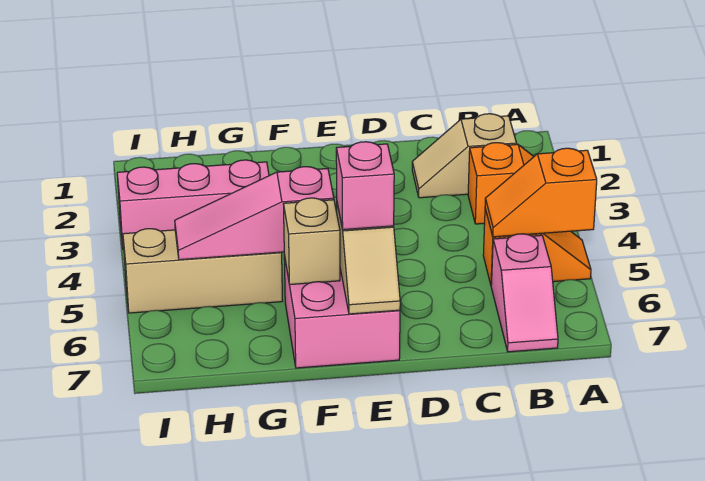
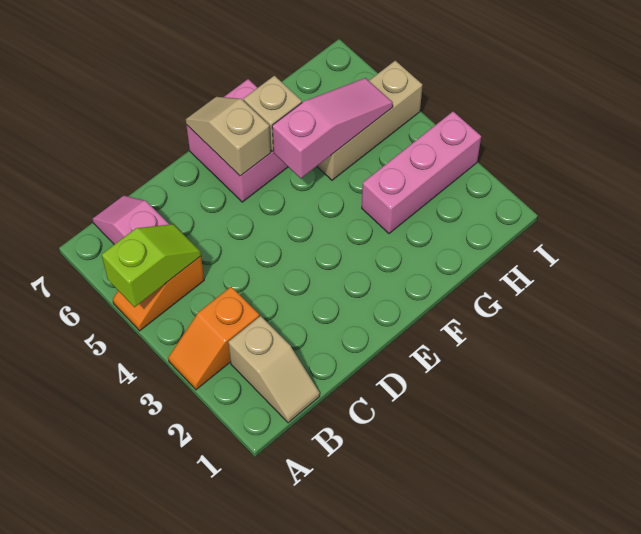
orange 1x2 slope [485,148,597,237] -> lime 1x2 slope [102,224,201,307]
tan 1x2 slope [412,114,517,198] -> tan 1x2 slope turned to [228,316,320,423]
pink 1x1 brick [336,142,394,230] -> none

